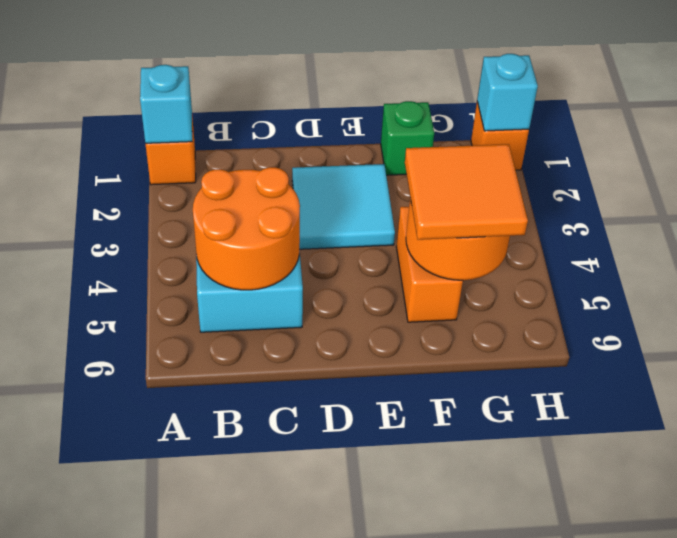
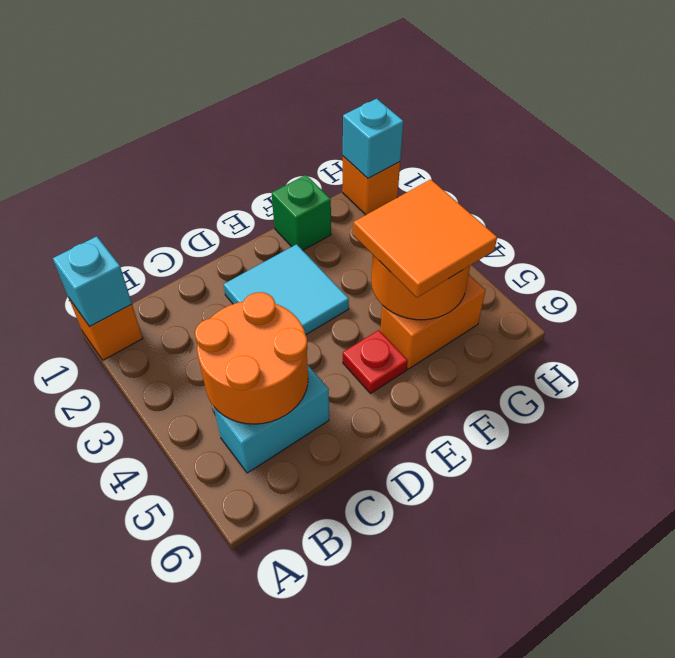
none -> red 1x1 plate [343,330,408,393]
orange 1x2 brick [396,207,463,322] -> orange 1x2 brick turned to [381,275,486,369]

